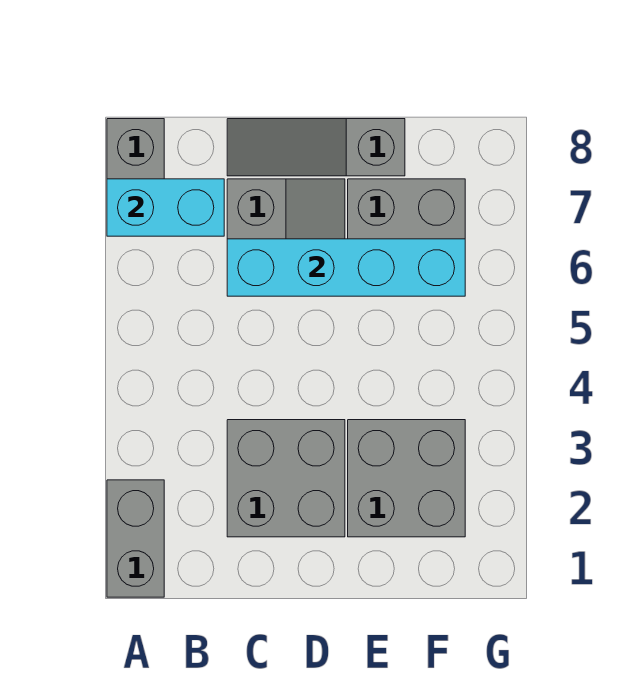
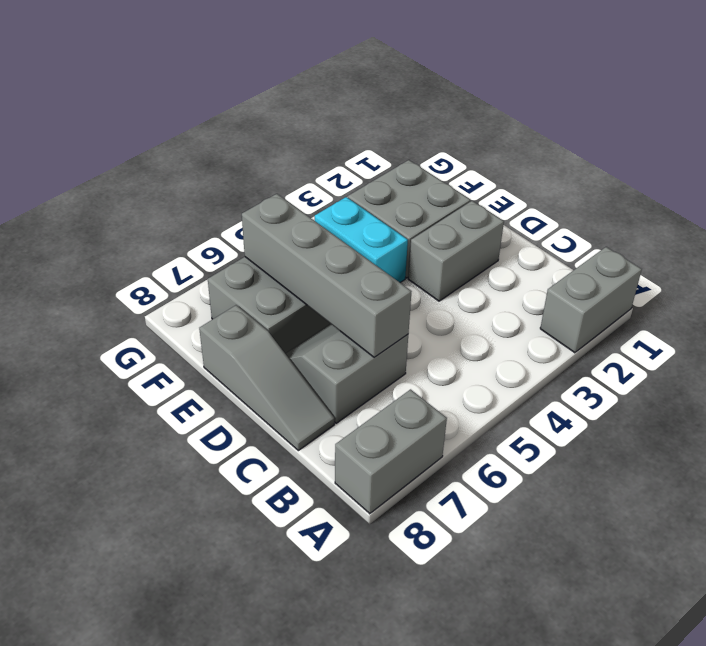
cyan 1x2 brick [107,179,224,236] -> cyan 1x2 brick moved to [315,197,408,282]
grey 2x2 brick [227,420,345,537] -> grey 1x2 brick [408,201,504,301]
cyan 1x4 brick [227,239,465,296] -> grey 1x4 brick [242,194,412,357]

